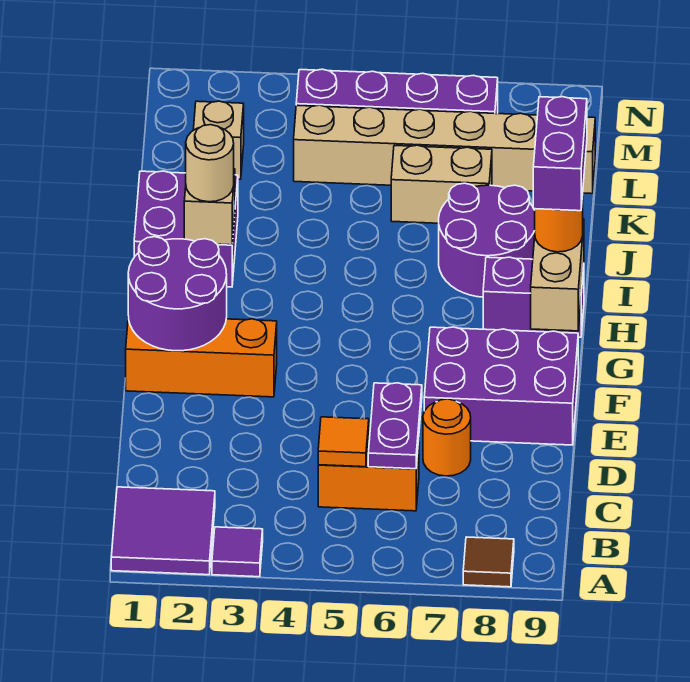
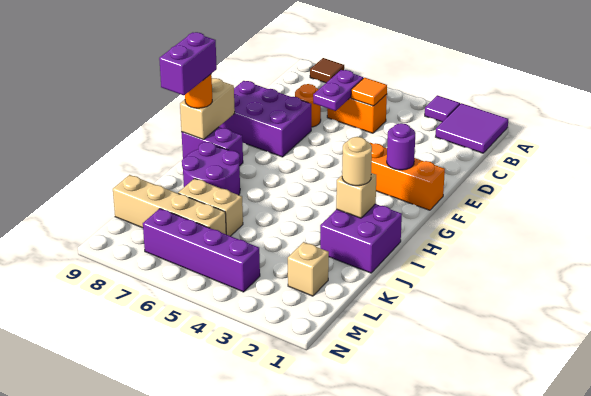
purple 2x2 round brick [128,237,227,351] -> purple 1x1 round brick [387,123,415,170]
tan 1x6 brick [294,105,595,194] -> tan 1x4 brick [113,175,226,234]

